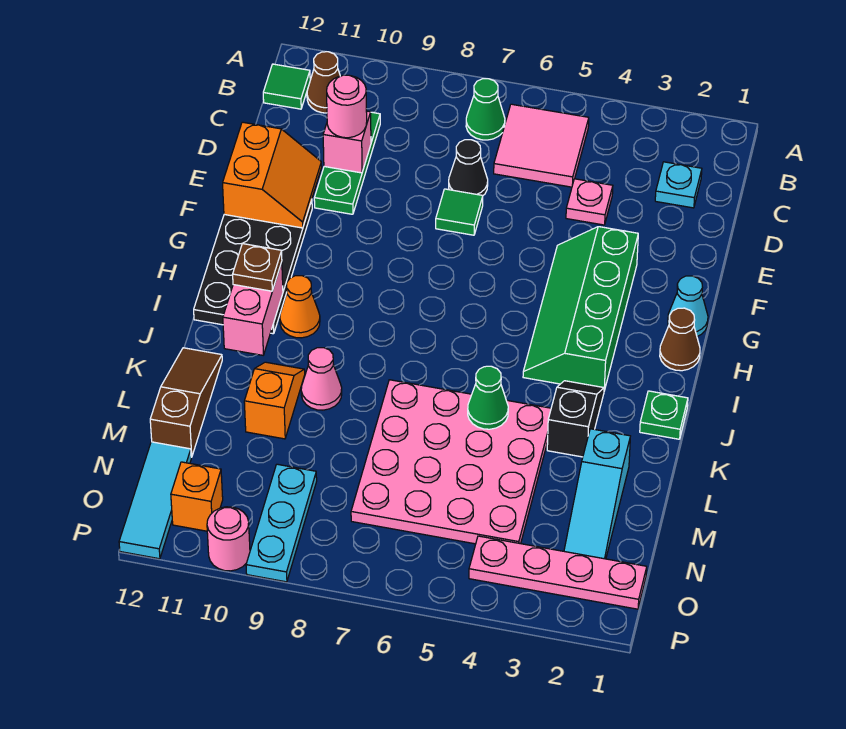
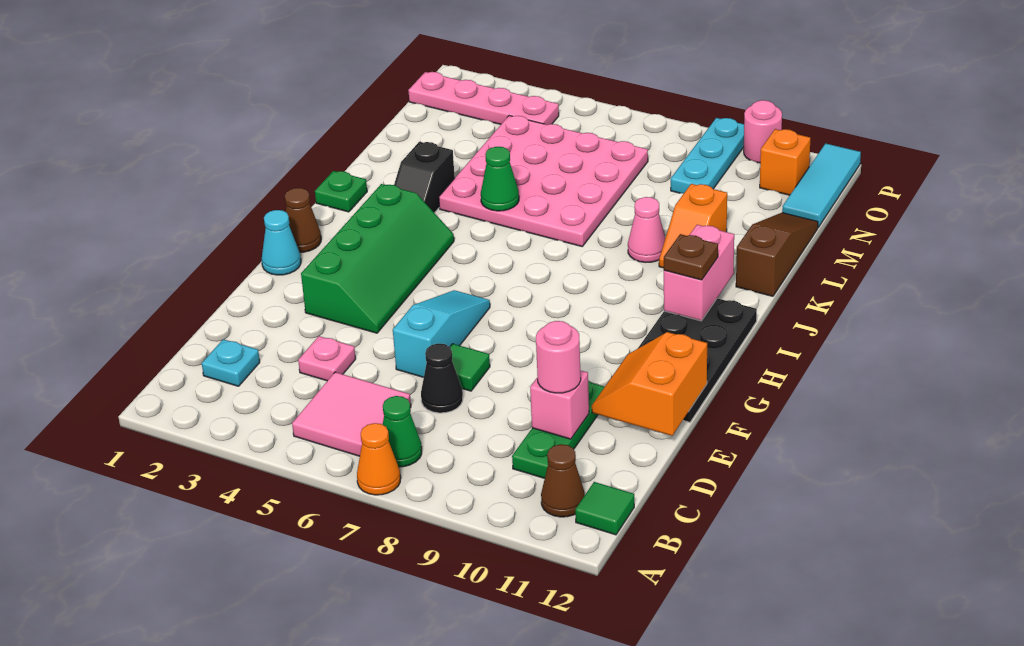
orange 1x1 cone [280,276,320,338] -> orange 1x1 cone moved to [357,423,401,495]
brown 1x3 slope [150,348,222,457] -> brown 1x3 slope turned to [736,213,818,296]
cyan 1x3 slope [564,429,630,559] -> cyan 1x3 slope moved to [393,290,490,377]

